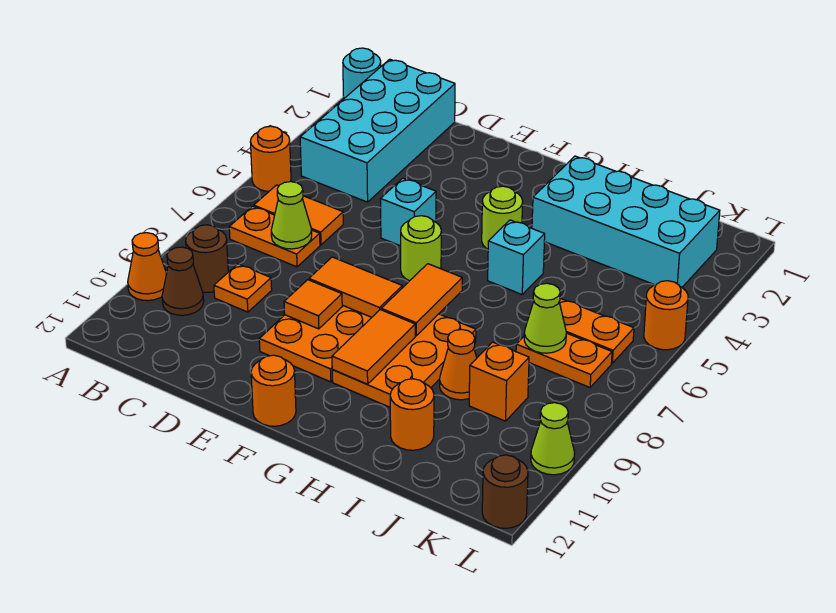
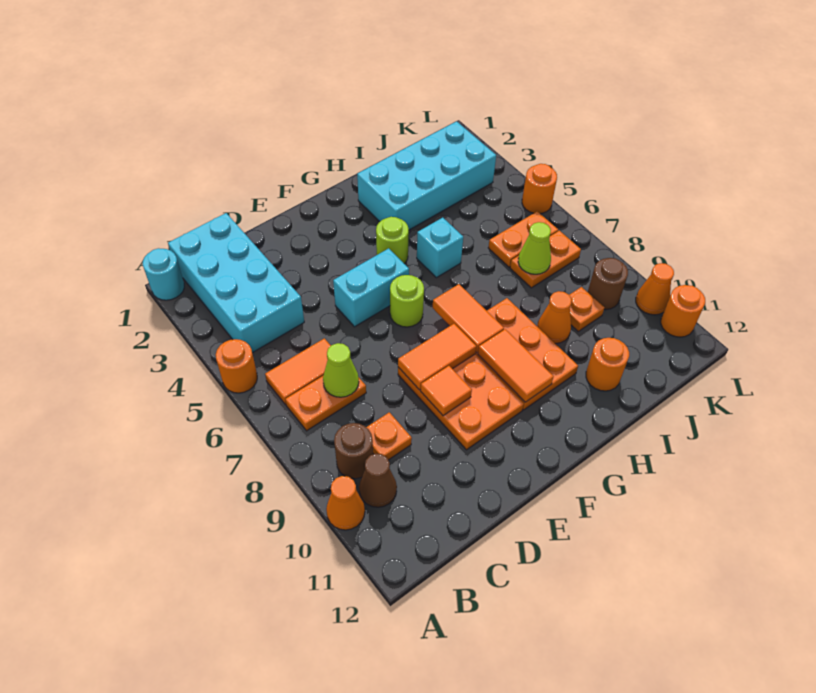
cyan 1x1 brick [381,178,436,246] -> cyan 1x2 brick [333,248,409,327]
orange 1x1 round brick [251,355,296,426] -> orange 1x1 round brick moved to [661,285,705,337]
orange 1x1 brick [469,342,529,421] -> orange 1x1 plate [569,287,604,331]
lime 1x1 cone [531,403,575,475] -> orange 1x1 cone [636,263,674,315]
brown 1x1 round brick [482,455,528,528] -> brown 1x1 round brick moved to [588,258,628,310]

